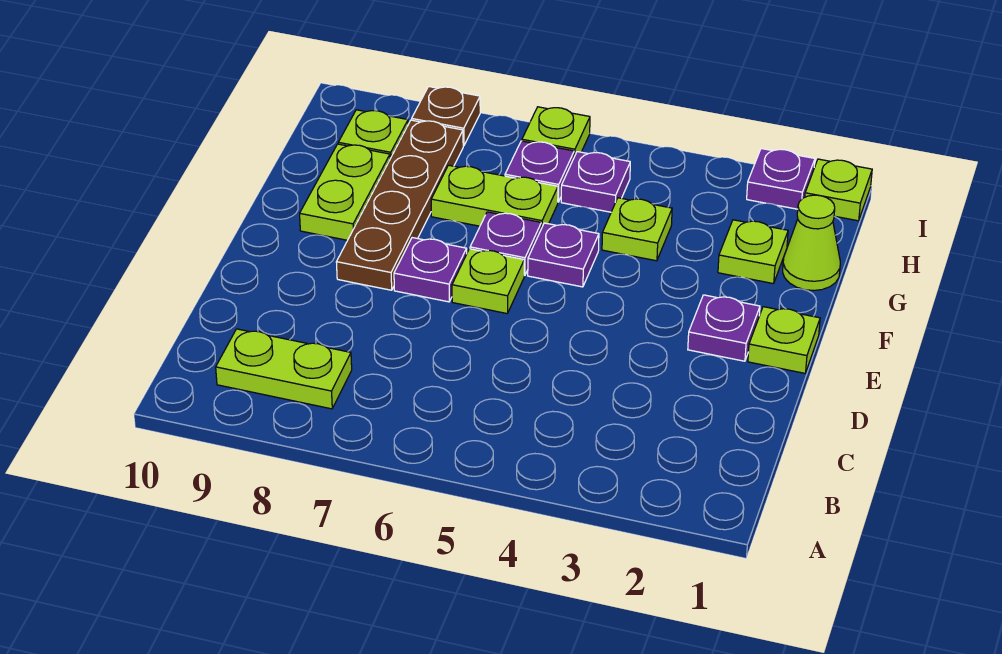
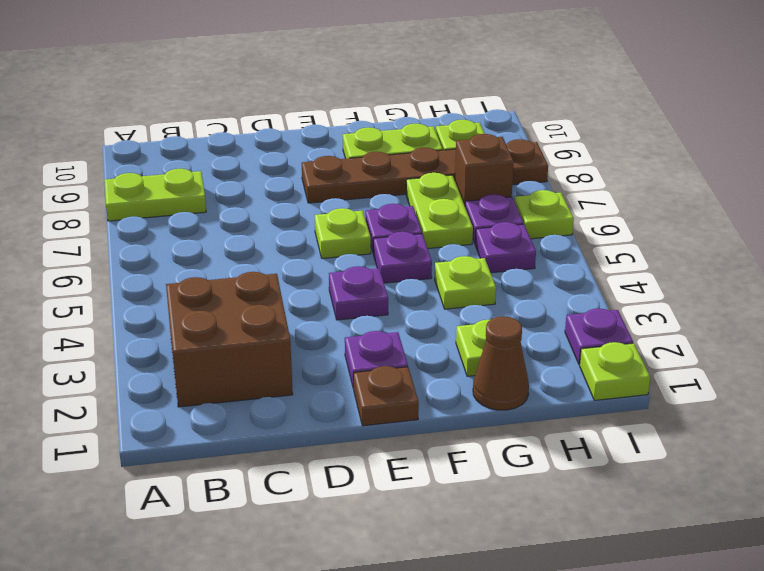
none -> brown 2x2 brick [166,272,293,407]
lime 1x2 plate [216,329,352,409] -> lime 1x2 plate turned to [104,169,206,221]
lime 1x1 plate [748,307,820,373] -> brown 1x1 plate [353,366,419,426]
purple 1x1 plate [394,238,467,302] -> purple 1x1 plate moved to [329,266,388,320]
lime 1x1 cone [783,195,840,291] -> brown 1x1 cone [473,316,529,410]
none -> brown 1x1 brick [455,134,514,205]

